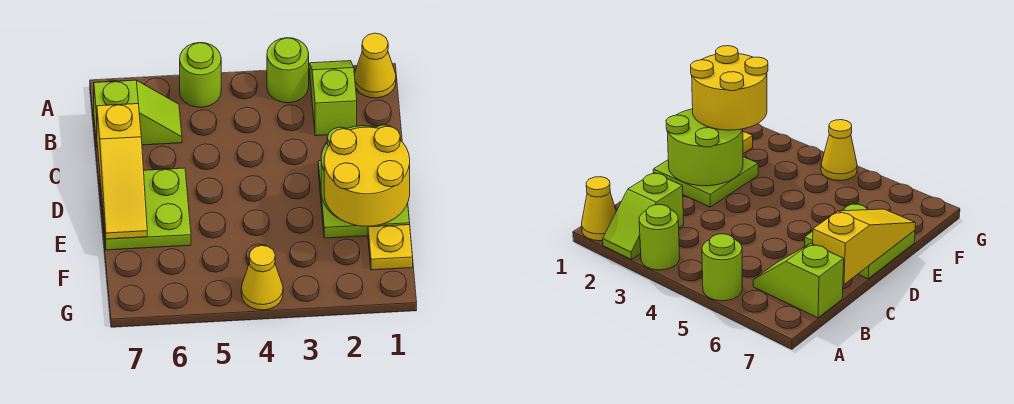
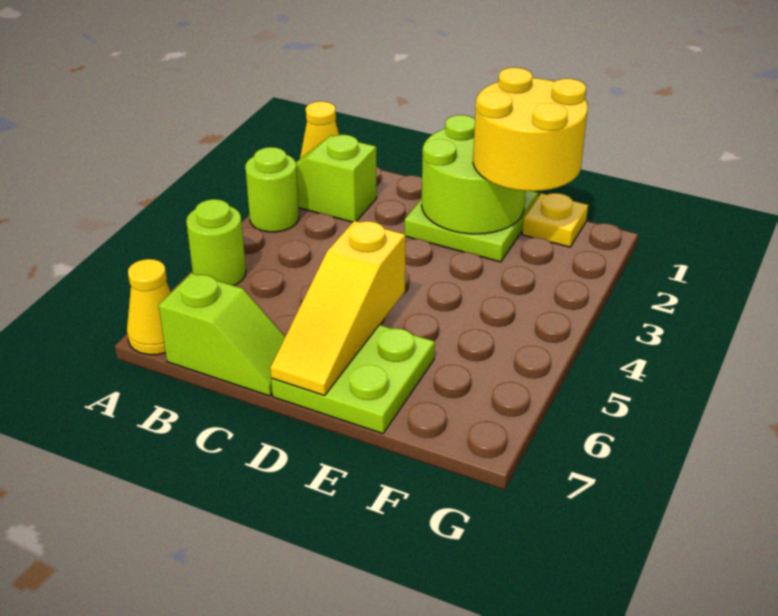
lime 1x2 slope [94,80,182,147] -> lime 1x2 slope turned to [159,273,285,396]
yellow 1x3 slope [97,104,147,239] -> yellow 1x3 slope turned to [270,221,406,395]
yellow 1x1 cone [241,245,283,310] -> yellow 1x1 cone moved to [127,259,171,355]

